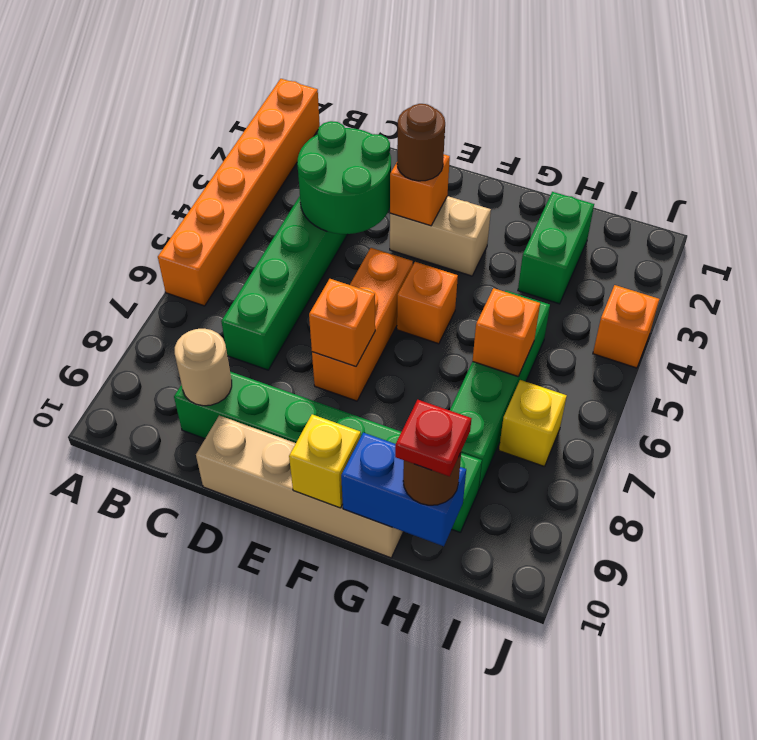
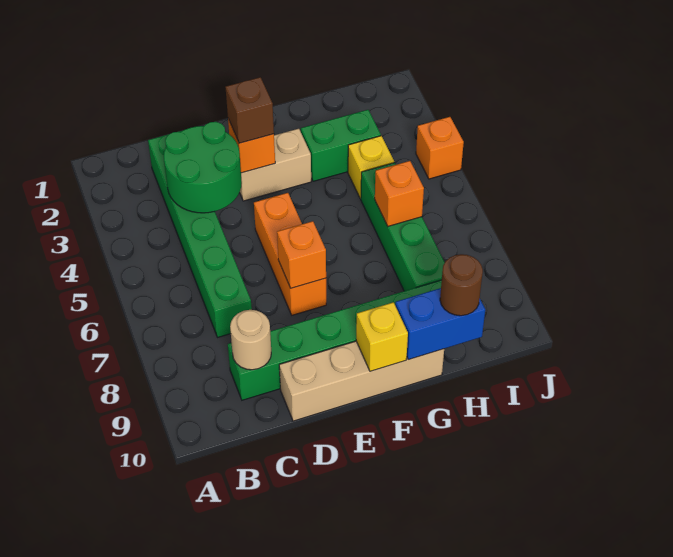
orange 1x6 brick [158,79,320,306] -> none
brown 1x1 round brick [397,104,445,181] -> brown 1x1 brick [226,77,274,143]
orange 1x1 brick [397,262,458,344] -> none
green 1x2 brick [518,192,594,304] -> green 1x2 brick turned to [301,110,381,181]
red 1x1 plate [395,400,472,476] -> none
yellow 1x1 brick [499,380,567,467] -> yellow 1x1 brick moved to [348,136,394,198]

